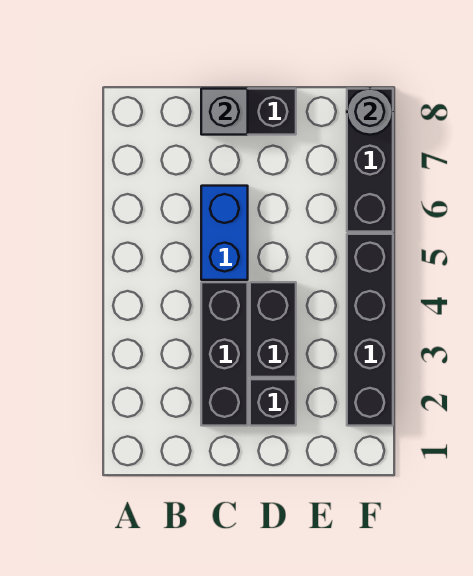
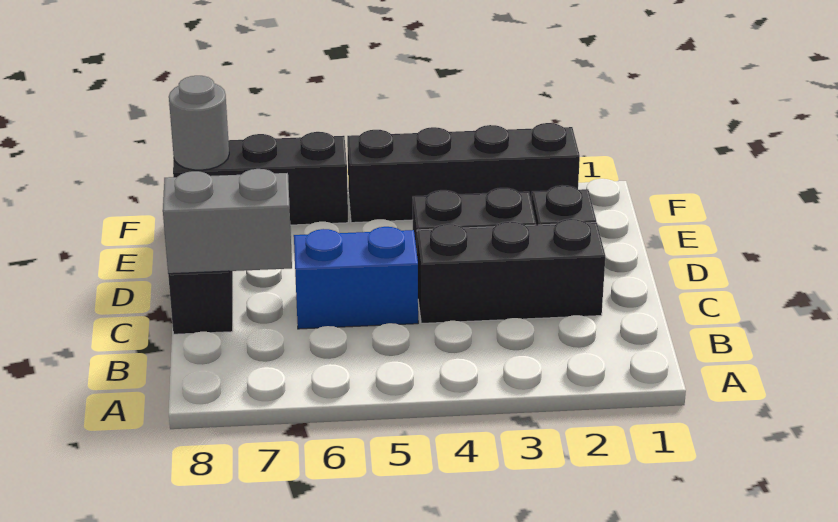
grey 1x1 brick [201,89,248,135] -> grey 1x2 brick [163,169,292,274]

